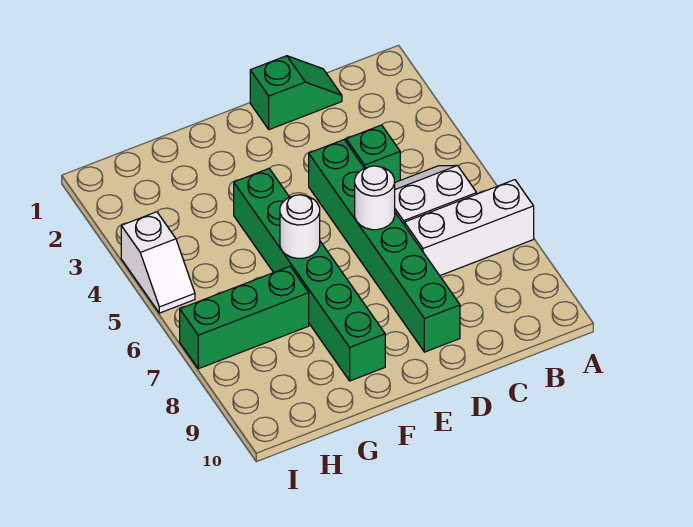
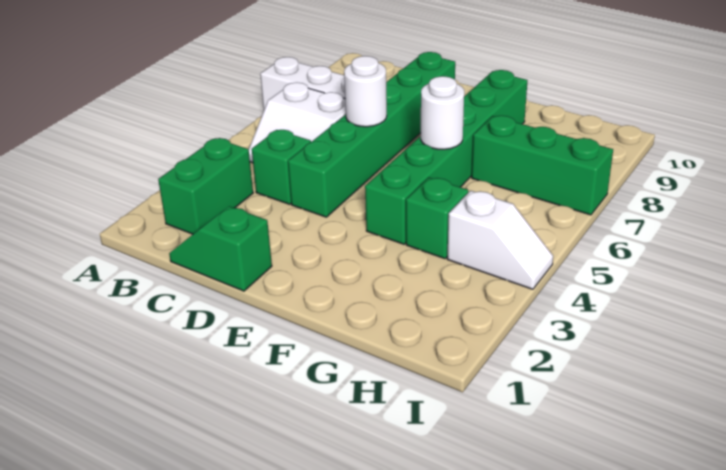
none -> green 1x2 brick [158,138,253,234]
none -> green 1x1 brick [406,178,468,259]
white 1x2 slope [121,212,195,313] -> white 1x2 slope turned to [447,191,553,289]

